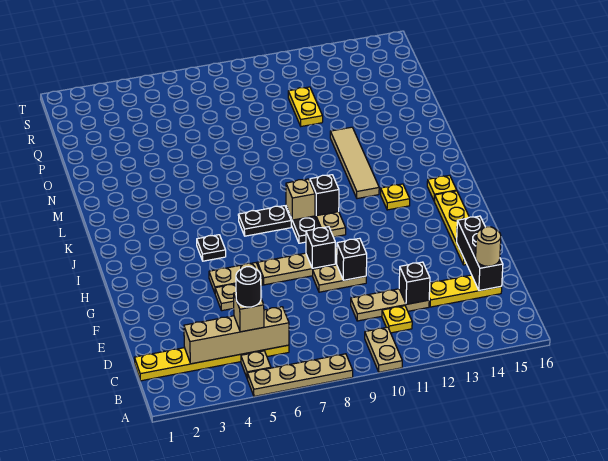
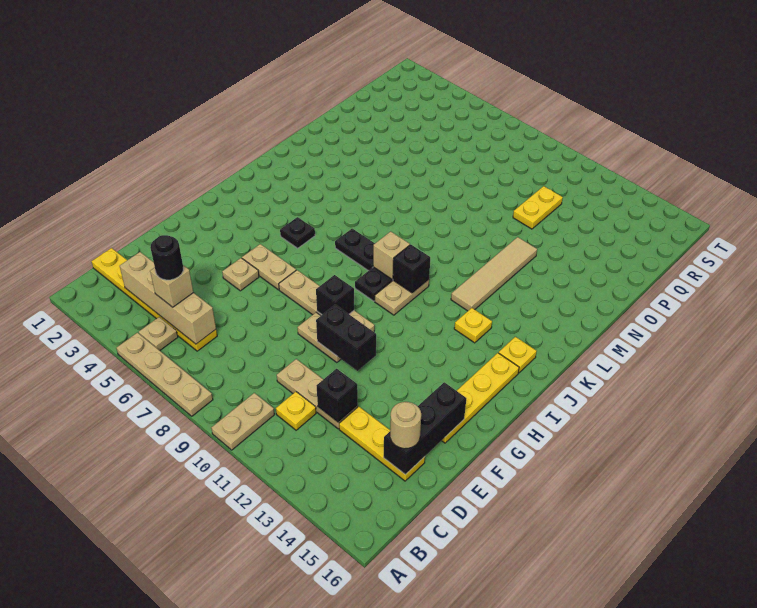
black 1x1 brick [337,238,367,280] -> black 1x2 brick [316,305,376,371]

